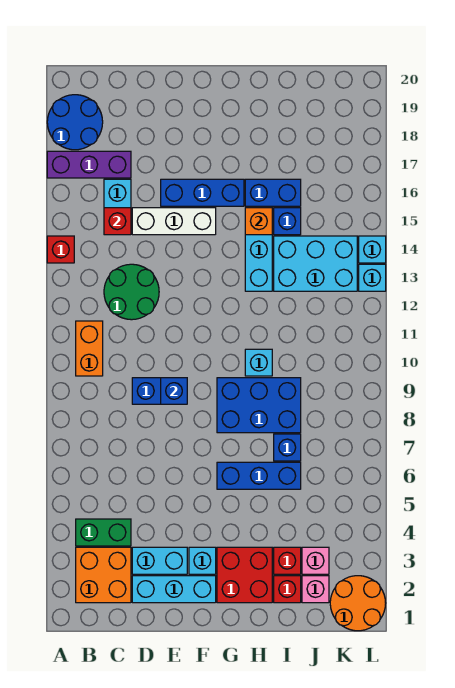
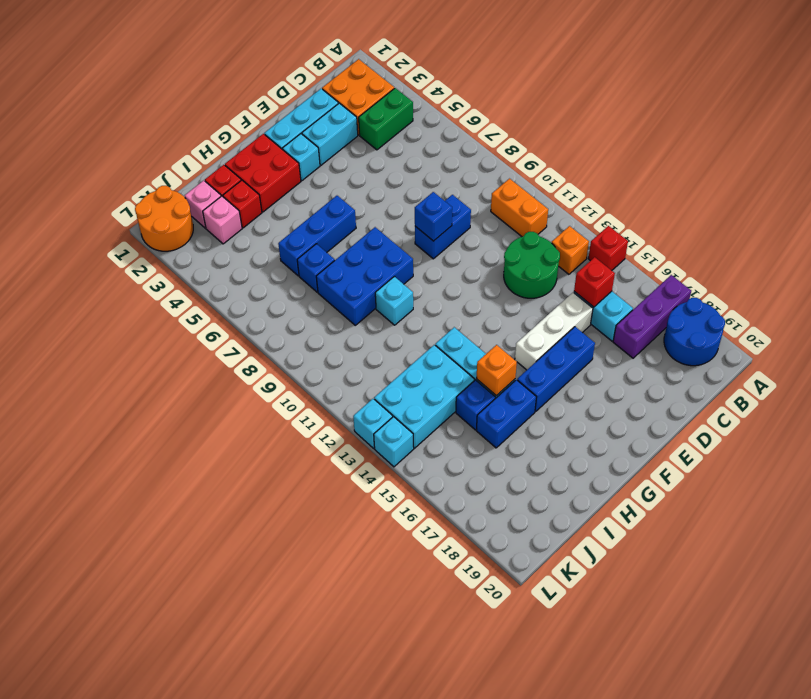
none -> orange 1x1 brick [552,226,589,274]

